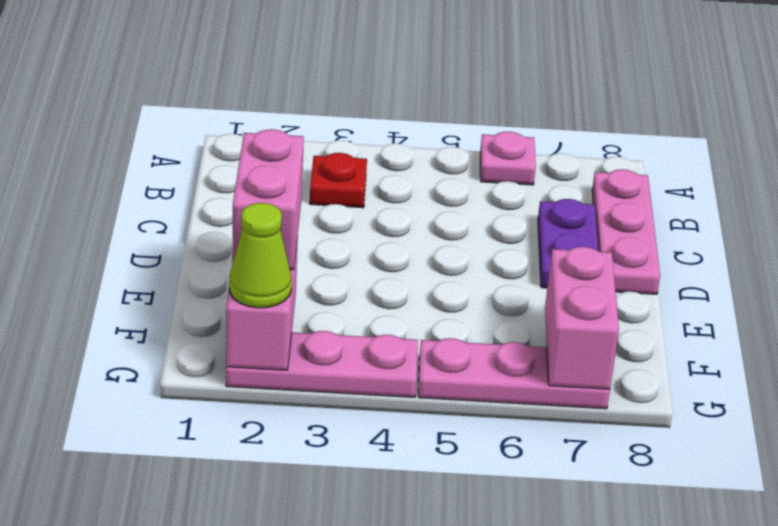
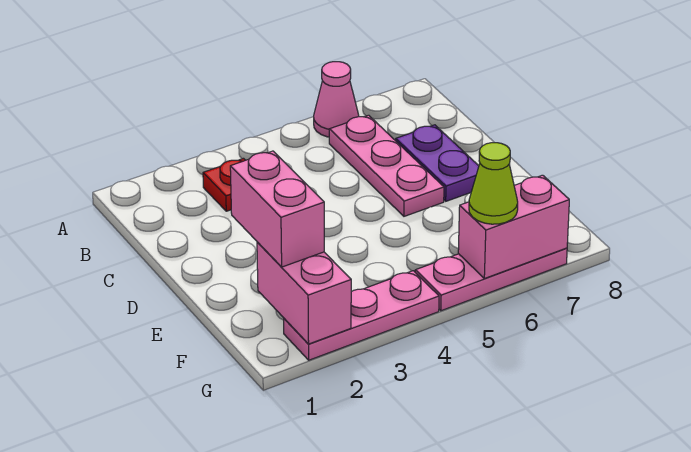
pink 1x1 plate [480,132,536,185] -> pink 1x1 cone [314,62,359,137]
pink 1x3 plate [592,170,660,294] -> pink 1x3 plate moved to [329,115,444,216]
pink 1x2 brick [545,247,619,389] -> pink 1x2 brick turned to [458,175,569,279]
lime 1x1 cone [229,203,292,308] -> lime 1x1 cone moved to [469,143,518,224]

